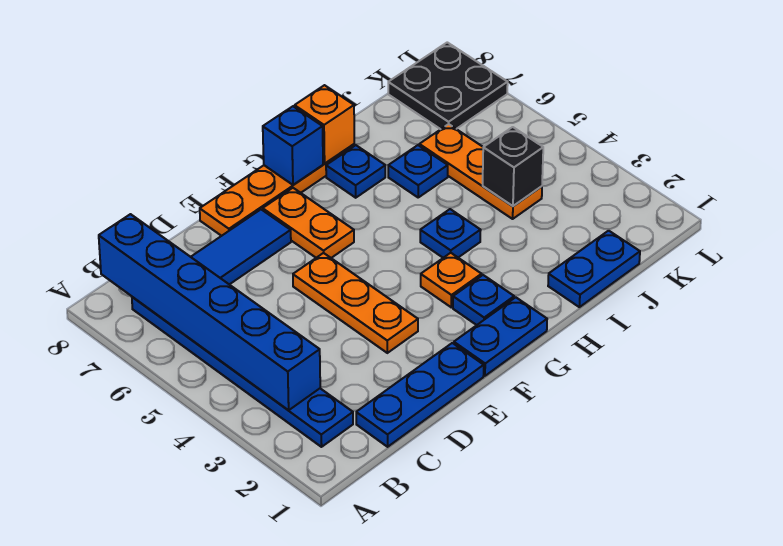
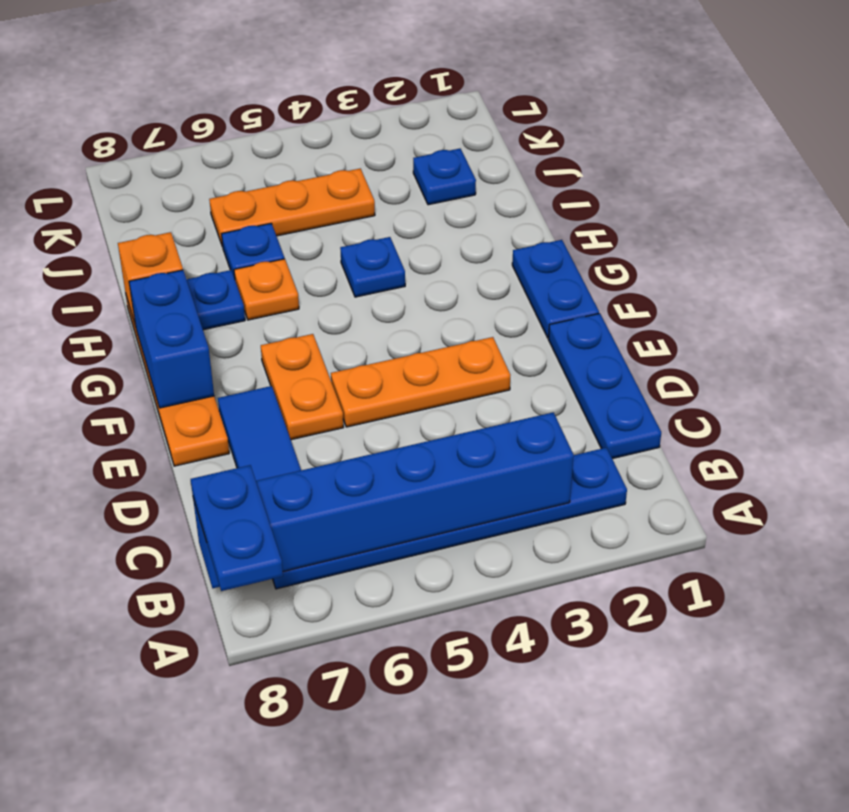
orange 1x2 plate [263,188,354,258] -> orange 1x2 plate turned to [261,334,343,440]
blue 1x1 plate [453,275,514,325] -> blue 1x1 plate moved to [413,149,476,205]
orange 1x1 plate [421,253,482,307] -> orange 1x1 plate moved to [234,259,299,320]
blue 1x1 brick [263,106,323,185] -> blue 1x2 brick [129,270,214,408]
blue 1x2 plate [548,231,640,307] -> blue 1x2 plate moved to [191,465,283,591]
black 1x1 brick [483,127,543,206] -> none
black 2x2 plate [388,42,508,129] -> none

